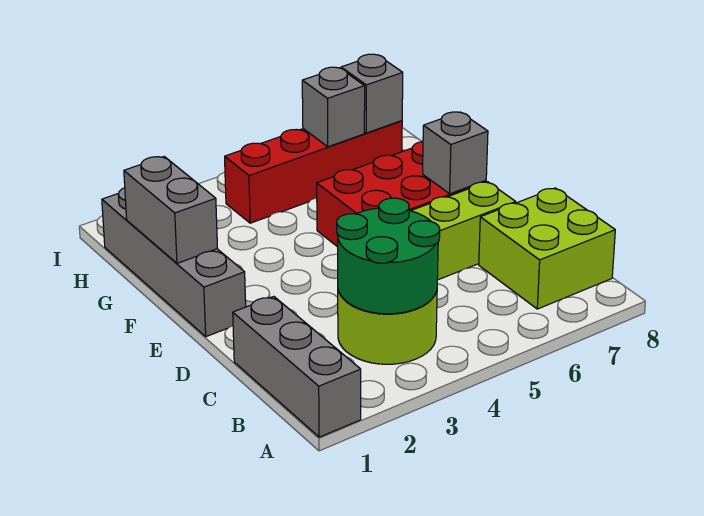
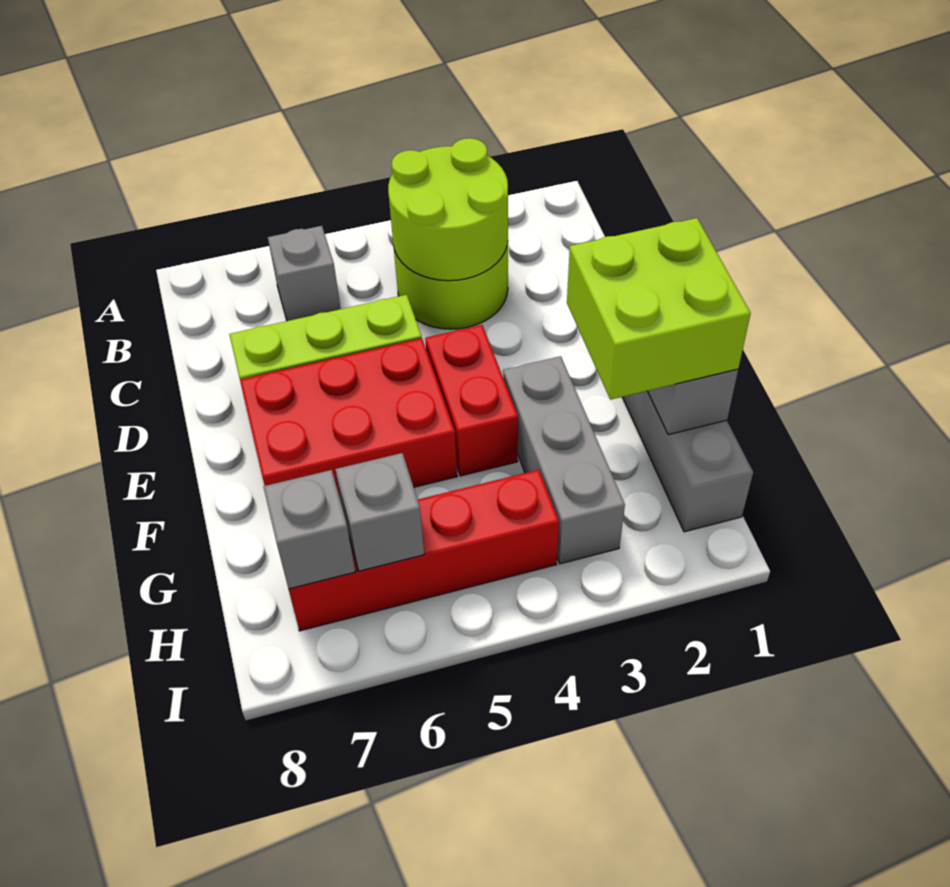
grey 1x3 brick [233,296,361,437] -> grey 1x3 brick moved to [503,356,625,564]
green 2x2 round brick [337,198,440,314] -> lime 2x2 round brick [388,138,508,281]
lime 2x2 brick [479,188,615,309] -> lime 2x2 brick moved to [567,218,751,400]
none -> red 1x2 brick [425,325,518,476]
grey 1x1 brick [423,112,488,194] -> grey 1x1 brick moved to [268,226,341,321]

